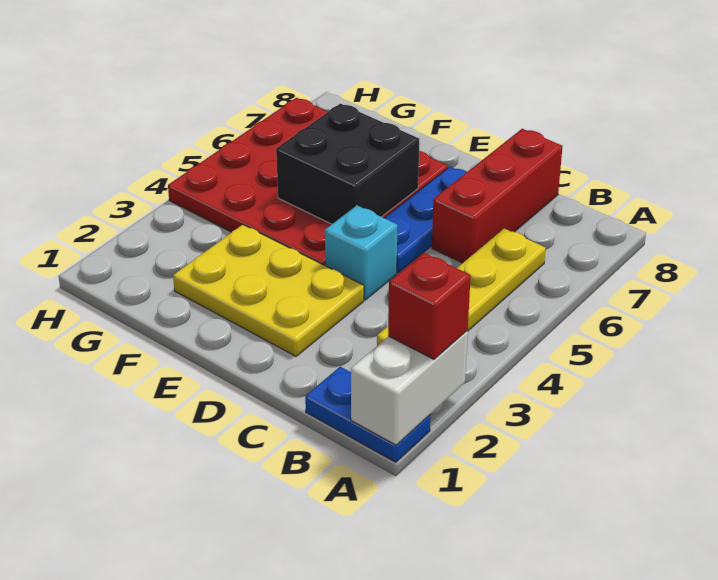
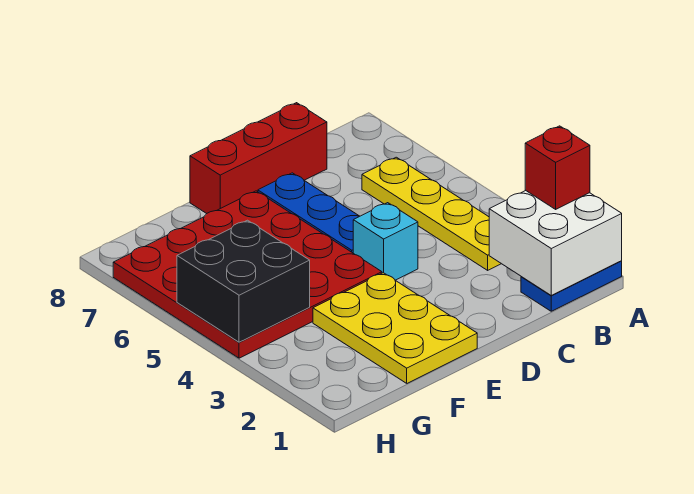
white 1x2 brick [351,331,468,445] -> white 2x2 brick [489,190,622,295]
red 1x3 brick [432,129,563,263] -> red 1x3 brick turned to [190,103,327,214]
yellow 2x3 plate [173,225,364,356] -> yellow 2x3 plate turned to [313,273,477,383]
black 2x2 brick [276,104,419,224] -> black 2x2 brick moved to [177,220,310,342]

